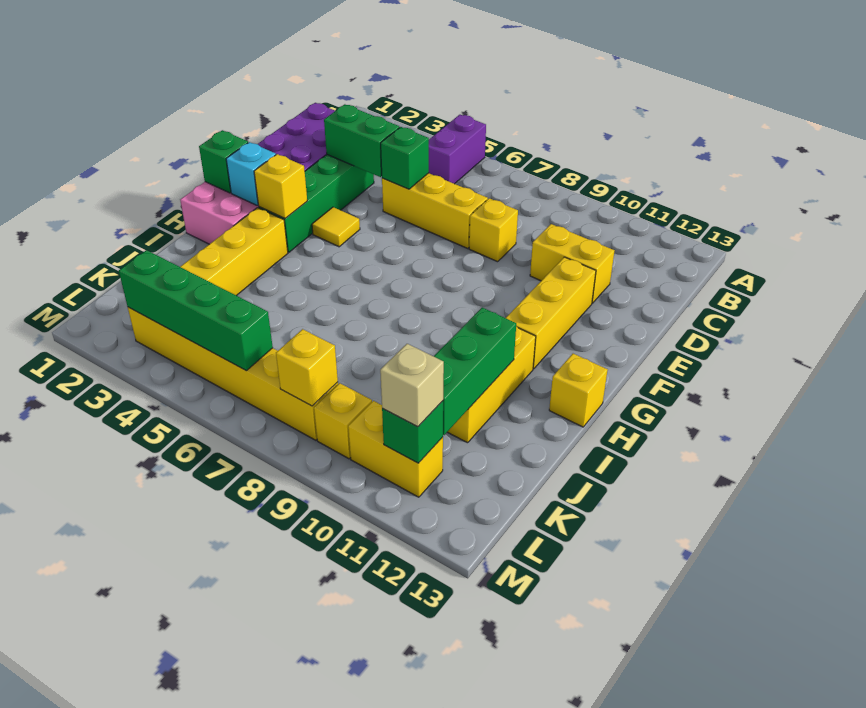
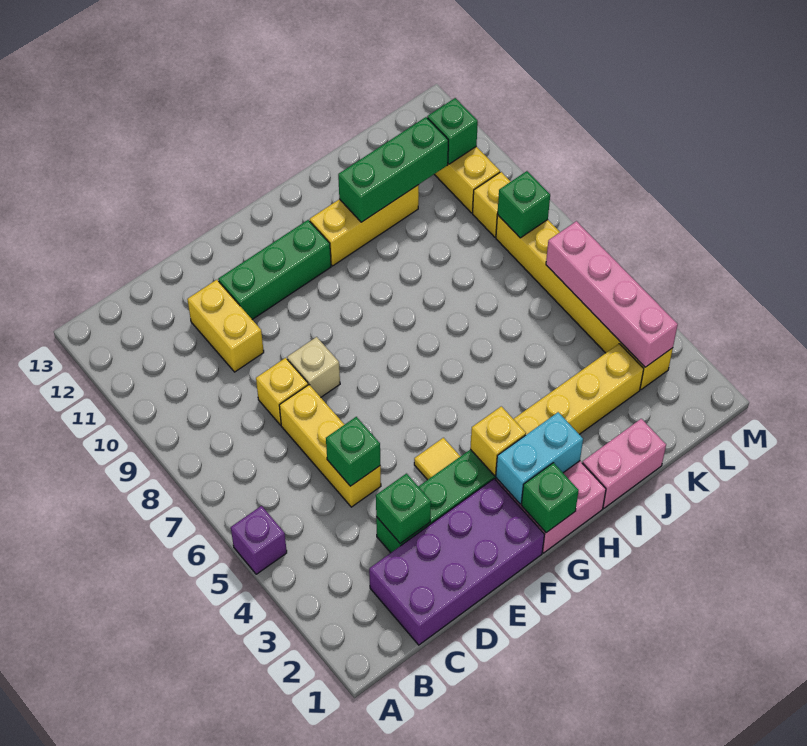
purple 1x2 brick [429,115,486,184] -> purple 1x1 brick [231,506,287,574]
green 1x2 brick [324,104,400,177] -> green 1x1 brick [376,474,431,543]
yellow 1x3 brick [506,257,596,369] -> green 1x3 brick [218,220,331,319]
cyan 1x1 brick [226,142,276,206] -> cyan 1x2 brick [496,412,583,504]
yellow 1x1 brick [549,354,608,427] -> none
none -> pink 1x2 brick [582,419,666,508]
green 1x4 brick [119,250,273,371] -> pink 1x4 brick [546,221,678,367]
yellow 1x1 brick [276,329,338,406] -> green 1x1 brick [498,171,550,238]
tan 1x1 brick [380,344,444,427] -> tan 1x1 brick moved to [287,337,340,397]

